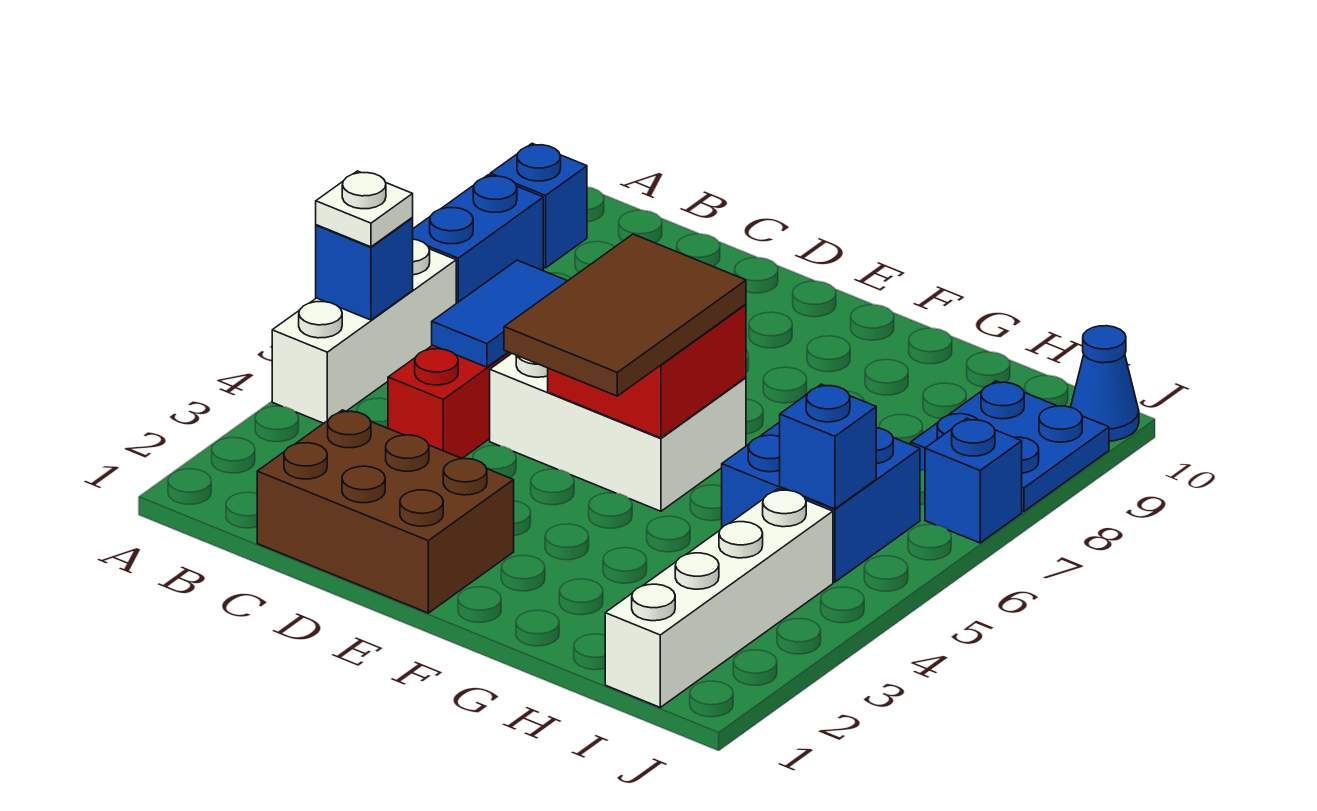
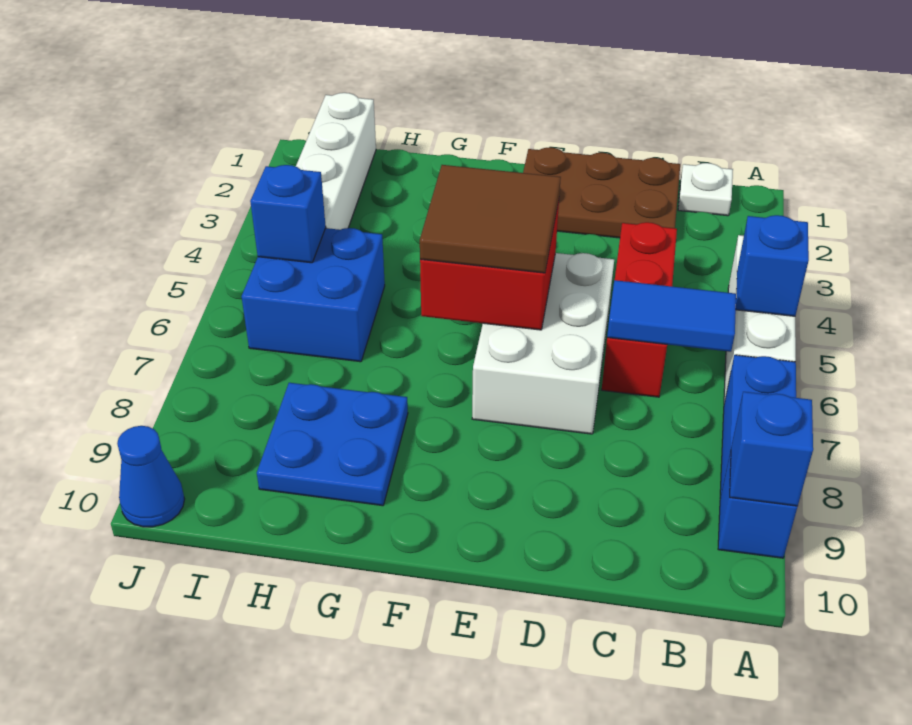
white 1x1 plate [316,171,413,247] -> white 1x1 plate moved to [678,163,733,216]
brown 2x3 brick [257,410,514,613] -> brown 2x3 plate [523,147,680,238]
blue 1x2 tile [432,260,567,367] -> blue 1x2 tile turned to [607,280,736,352]
white 2x3 brick [490,354,746,511] -> white 2x3 brick turned to [472,253,614,434]
brown 2x3 tile [504,234,746,396] -> brown 2x2 tile [420,165,561,273]
blue 2x2 plate [911,381,1109,512] -> blue 2x2 plate moved to [257,383,408,506]
blue 1x1 brick [925,418,1022,543] -> blue 1x1 brick moved to [730,392,813,506]

